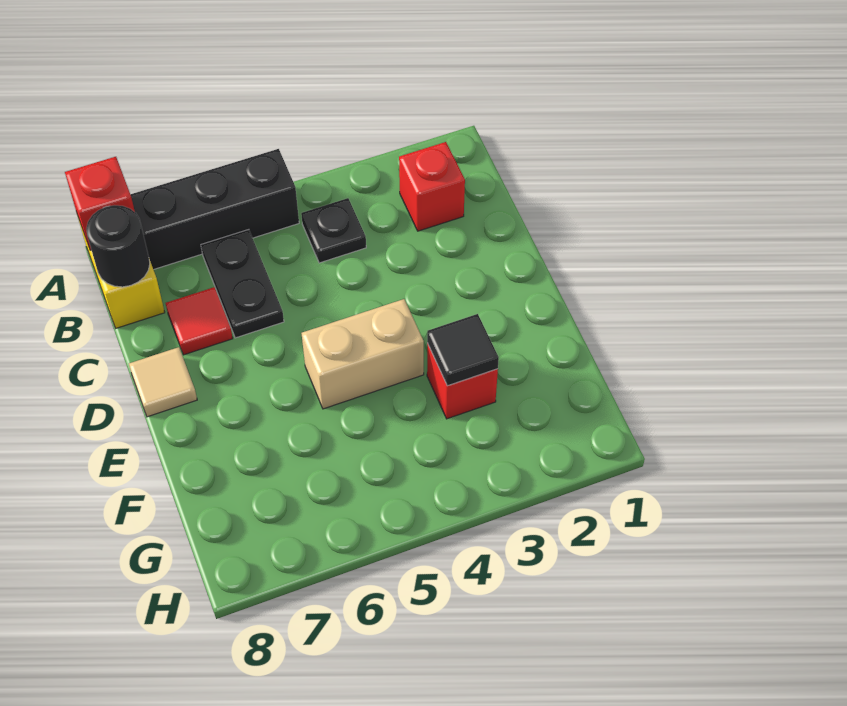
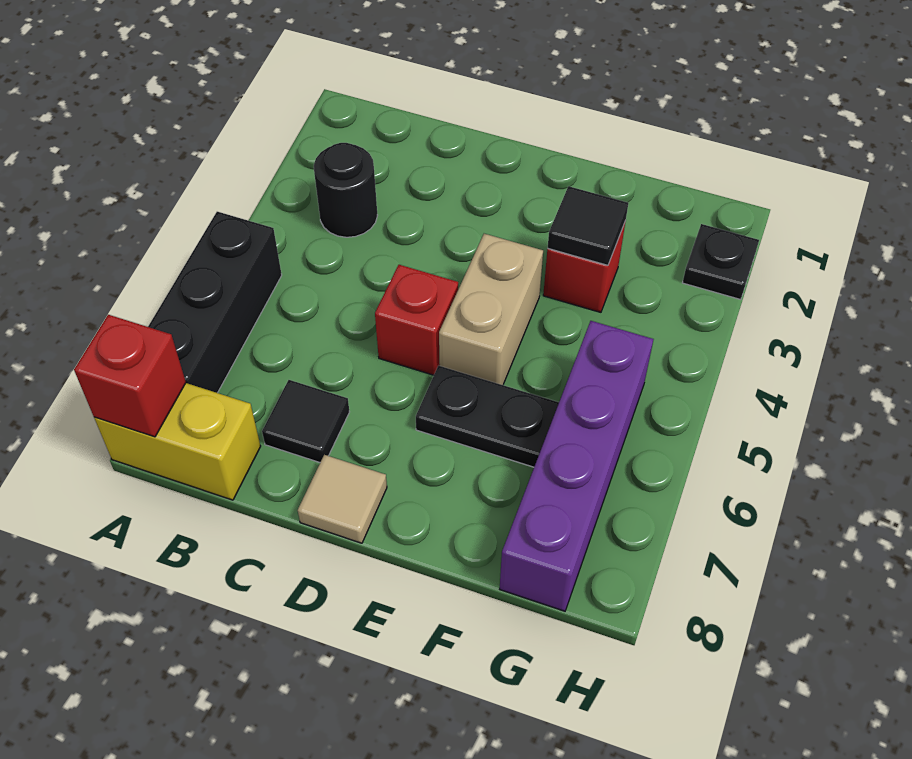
red 1x1 brick [399,142,465,231] -> red 1x1 brick moved to [375,265,458,375]
black 1x1 plate [301,198,366,263] -> black 1x1 plate moved to [683,224,759,300]
black 1x2 plate [201,230,284,338] -> black 1x2 plate moved to [416,366,559,467]
black 1x1 round brick [86,205,150,287] -> black 1x1 round brick moved to [314,143,378,237]
red 1x1 tile [166,287,233,355] -> black 1x1 tile [262,380,349,463]
none -> purple 1x4 brick [500,321,654,611]

